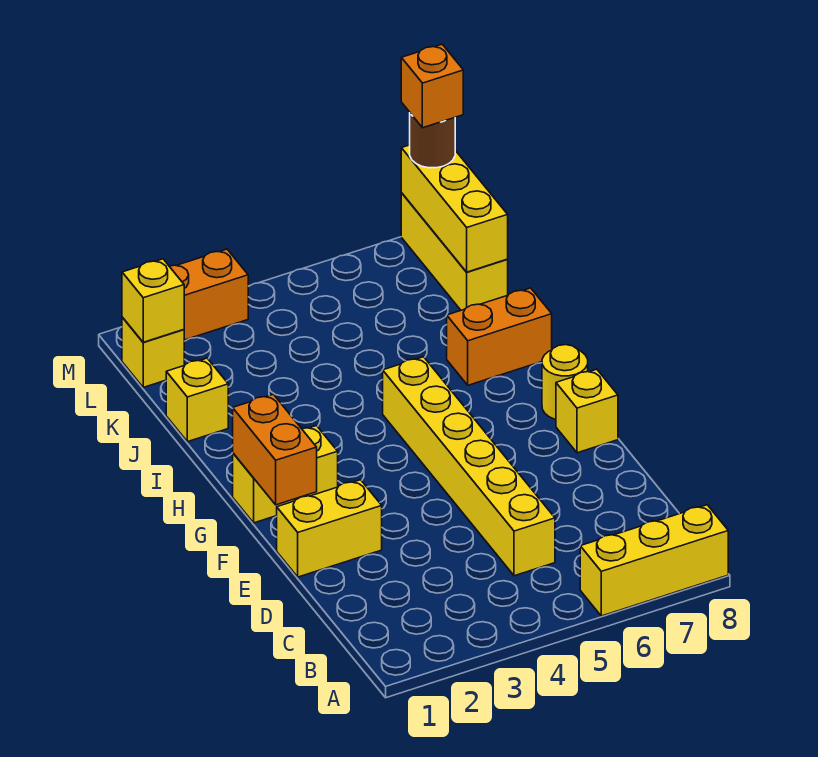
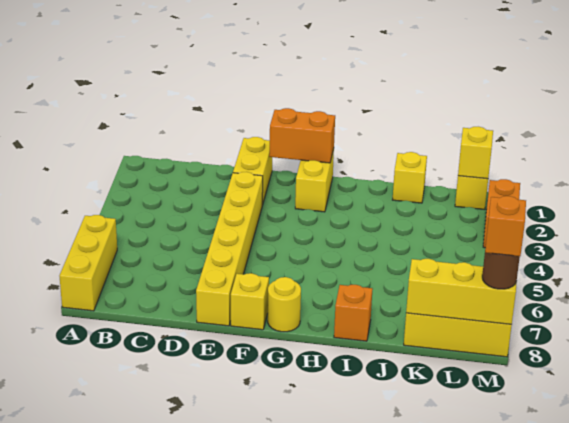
yellow 1x6 brick [383,357,555,576] -> yellow 1x6 brick turned to [196,172,263,326]
orange 1x2 brick [447,288,552,385] -> orange 1x1 brick [334,285,372,341]

